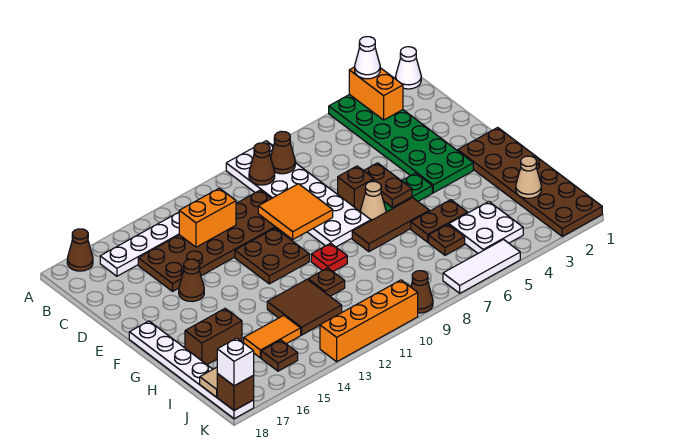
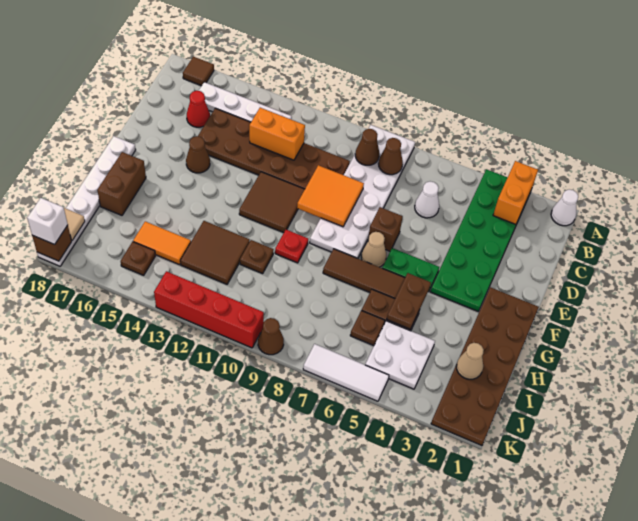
white 1x1 cone [355,37,380,79] -> white 1x1 cone moved to [415,182,439,218]
brown 1x1 cone [67,229,93,271] -> brown 1x1 tile [183,57,214,86]
none -> red 1x1 cone [187,91,210,127]
brown 1x2 plate [364,163,412,207] -> brown 1x2 plate moved to [387,273,431,329]
brown 2x2 plate [235,228,309,284] -> brown 2x2 tile [239,172,305,233]
brown 1x2 brick [185,309,242,365] -> brown 1x2 brick turned to [97,152,146,215]
orange 1x4 brick [320,280,418,362] -> red 1x4 brick [154,271,264,348]

